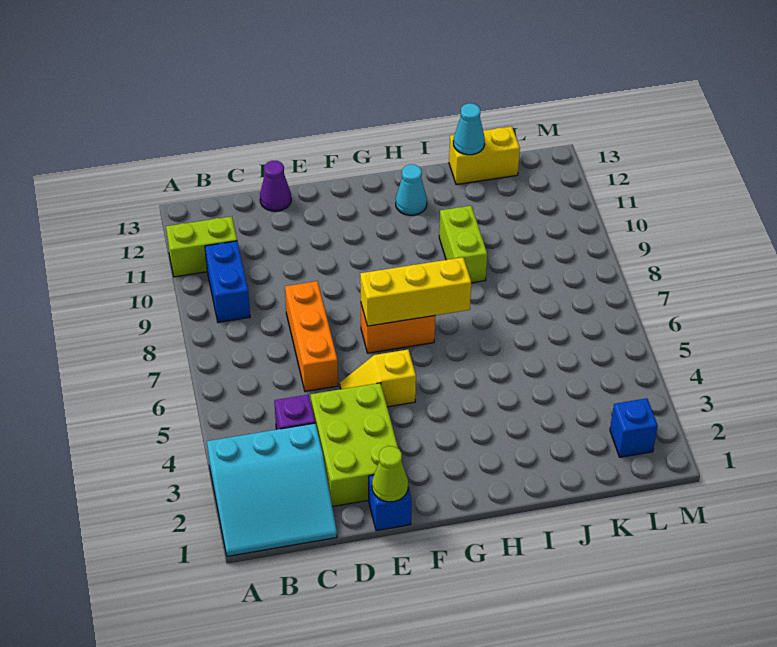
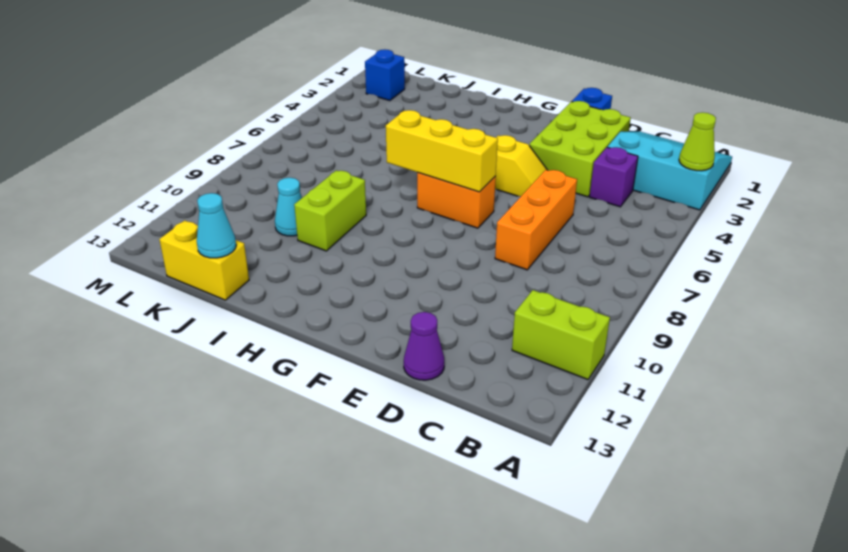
blue 1x2 brick [205,241,250,322] -> none
lime 1x1 cone [372,446,408,502] -> lime 1x1 cone moved to [679,112,716,171]
cyan 1x1 cone [396,165,427,215] -> cyan 1x1 cone moved to [275,178,302,236]

